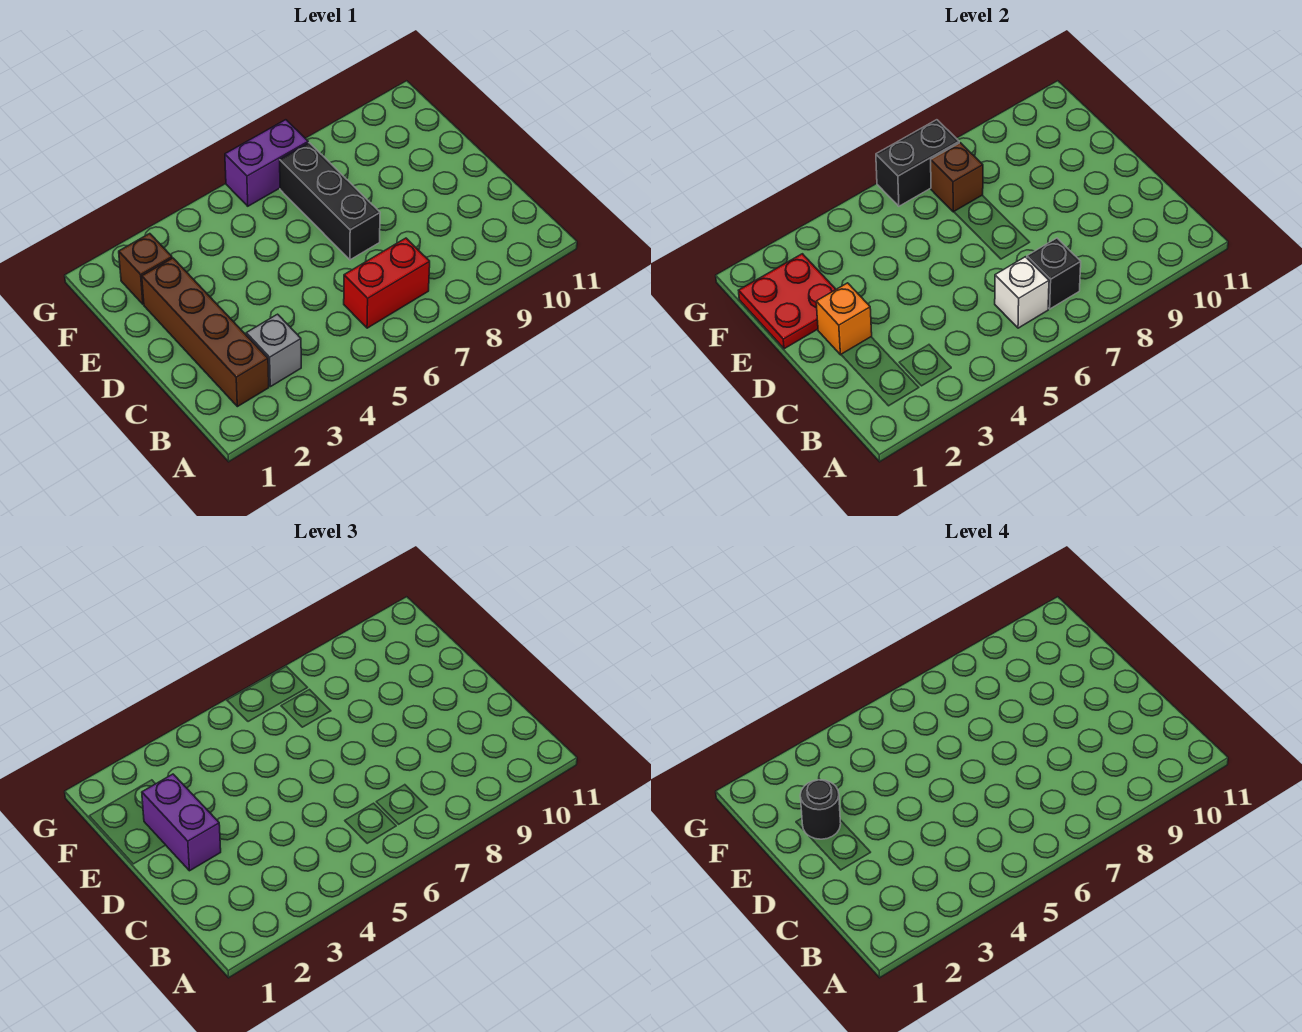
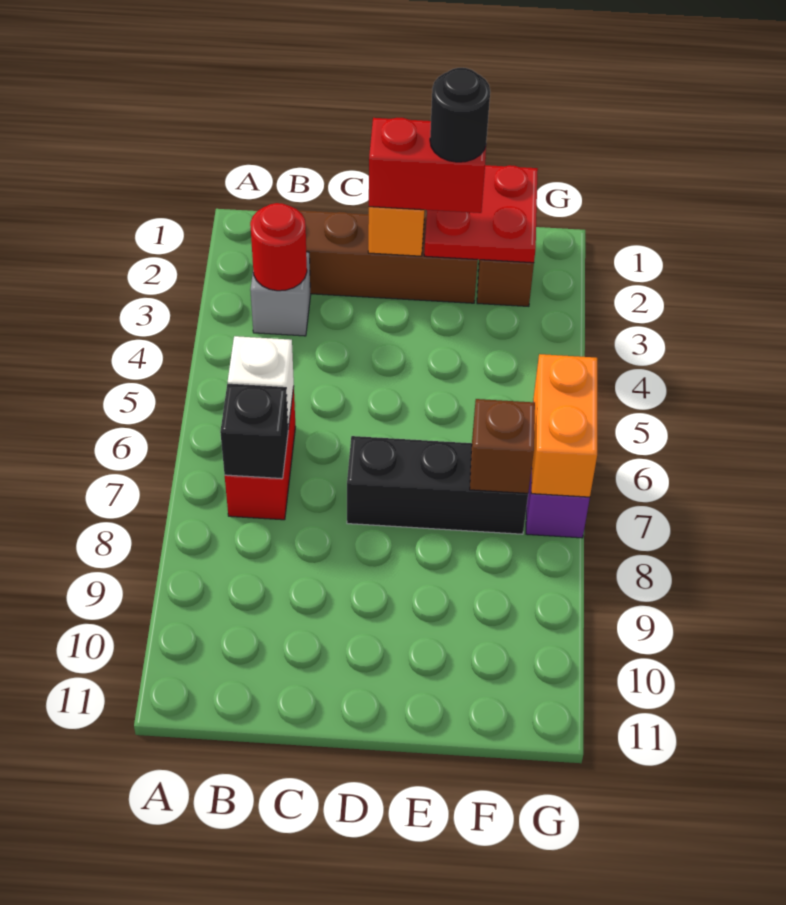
none -> red 1x1 round brick [250,203,307,291]
purple 1x2 brick [142,774,221,871] -> red 1x2 brick [369,118,486,213]
black 1x2 brick [876,120,959,206] -> orange 1x2 brick [531,354,597,497]

